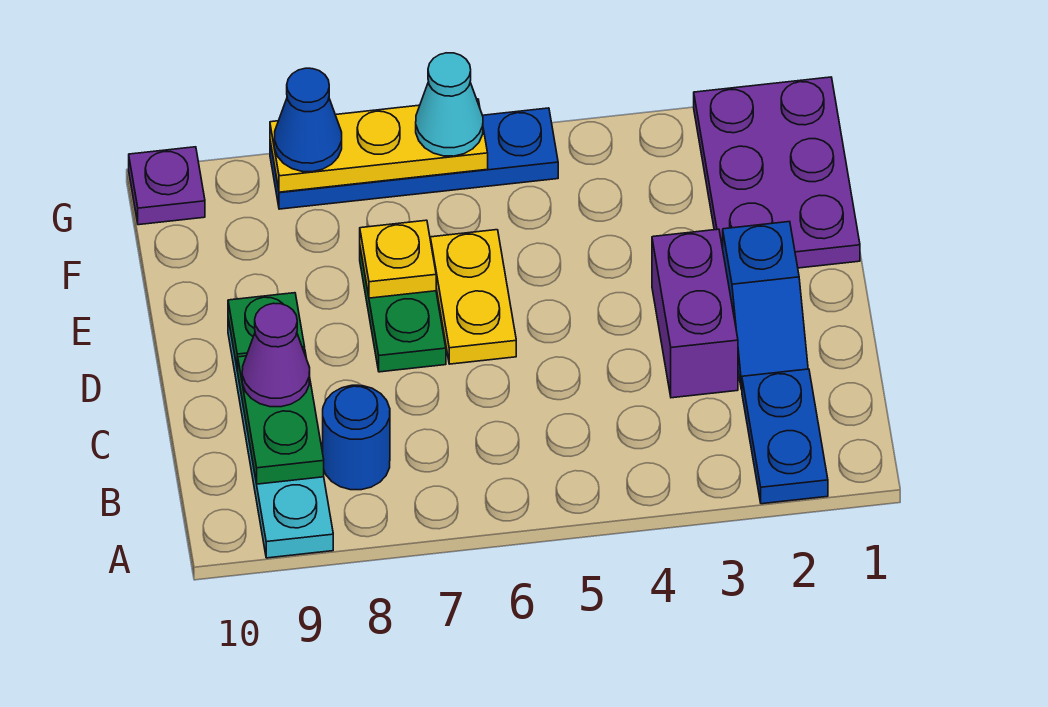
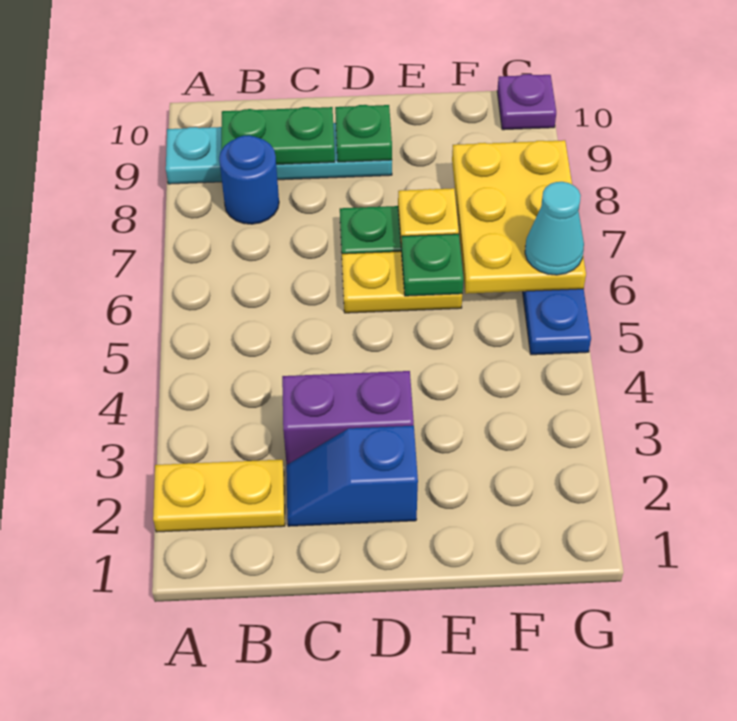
blue 1x2 plate [742,369,828,504] -> yellow 1x2 plate [153,460,285,532]
purple 1x1 cone [242,303,310,407] -> none
purple 2x3 plate [694,77,860,268] -> none
none -> green 1x1 plate [401,234,463,296]
yellow 1x3 plate [270,99,488,192] -> yellow 2x3 plate [452,140,586,294]
blue 1x1 cone [274,68,342,172] -> none

